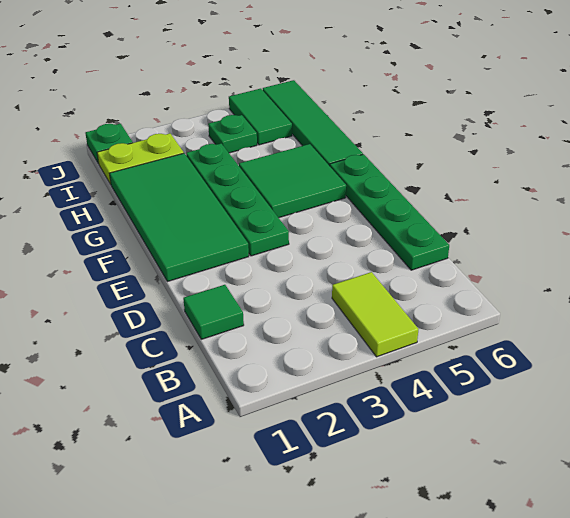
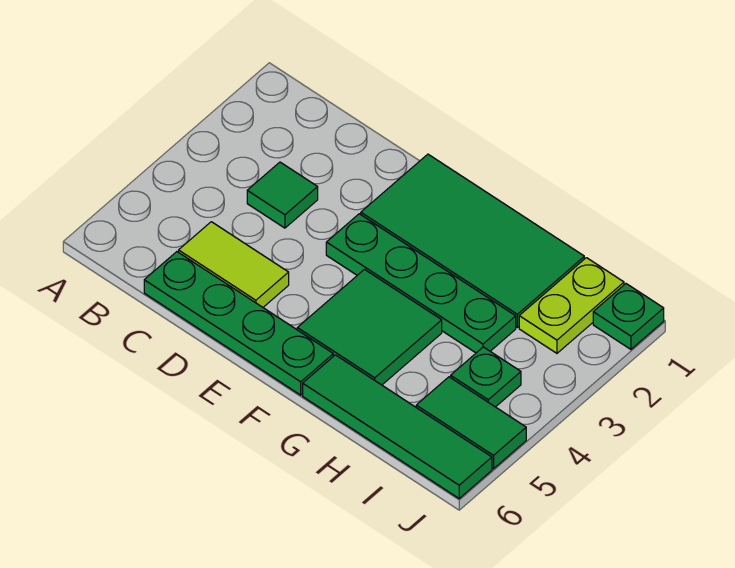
lime 1x2 tile [332,272,418,357] -> lime 1x2 tile moved to [179,222,289,307]
green 1x1 tile [183,285,244,339] -> green 1x1 tile moved to [247,162,318,228]

